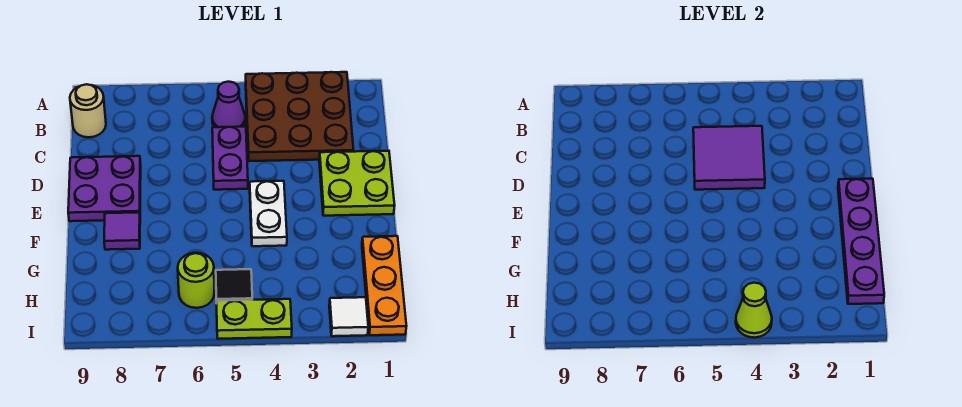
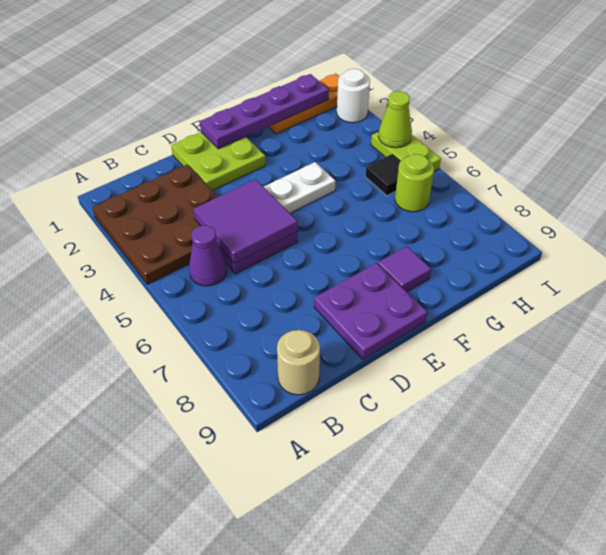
white 1x1 tile [329,297,368,336] -> white 1x1 round brick [337,69,370,123]

